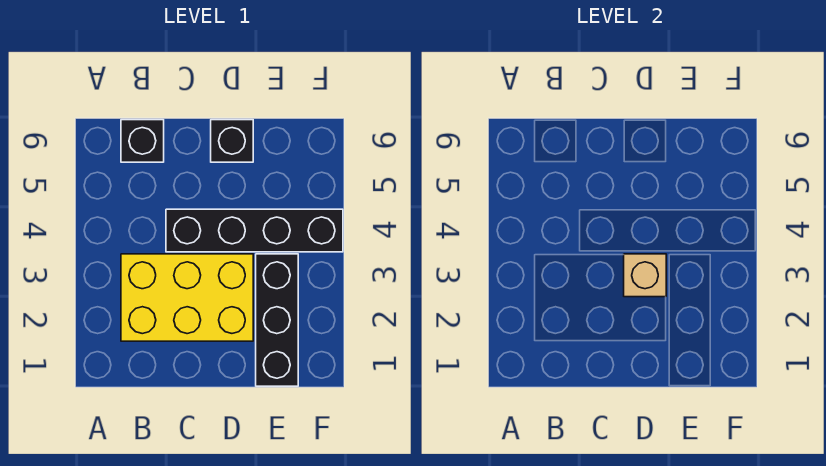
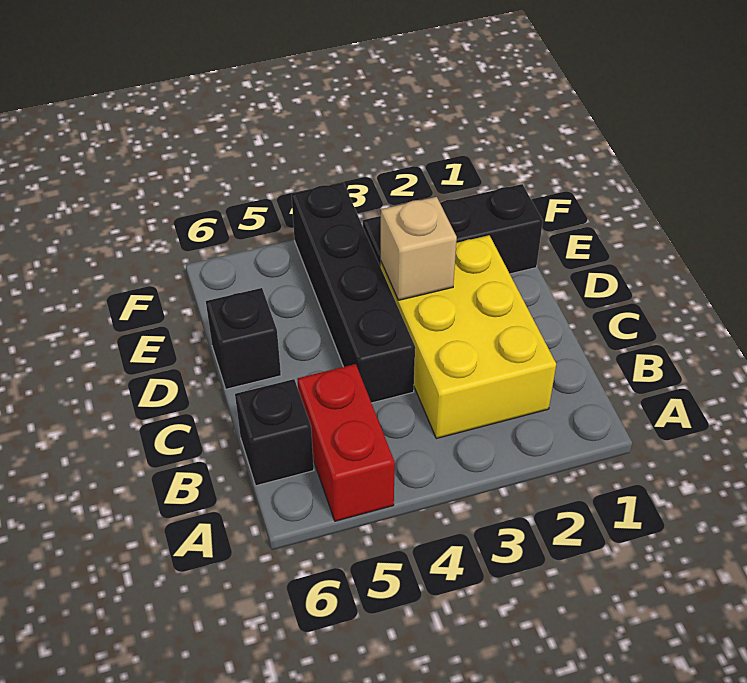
none -> red 1x2 brick [298,364,395,521]

